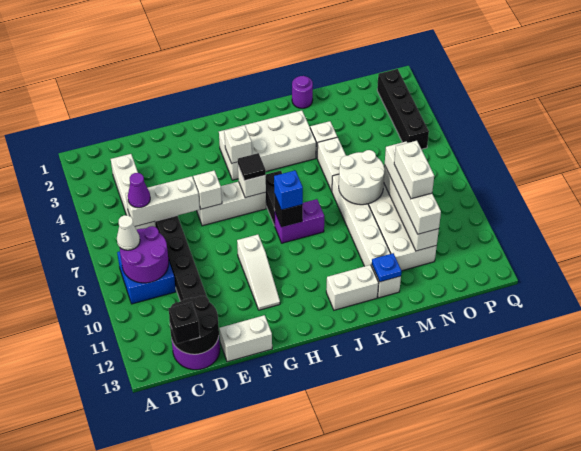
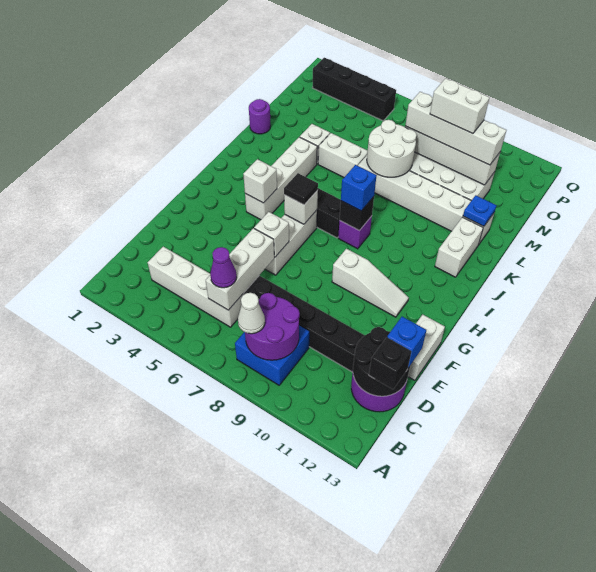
none -> blue 1x1 brick [387,317,426,368]
white 2x4 brick [219,111,316,180] -> white 1x4 brick [245,137,317,220]
purple 1x2 brick [275,199,324,243] -> purple 1x1 brick [338,216,372,249]

